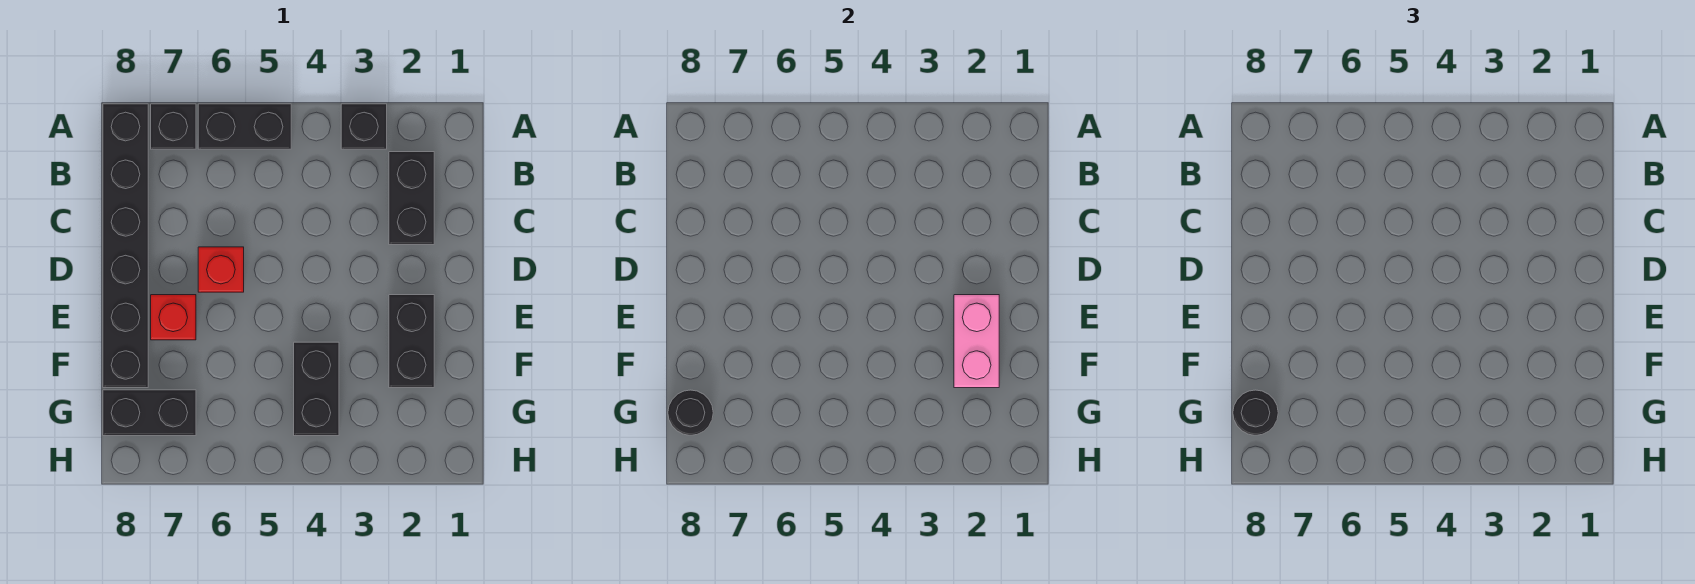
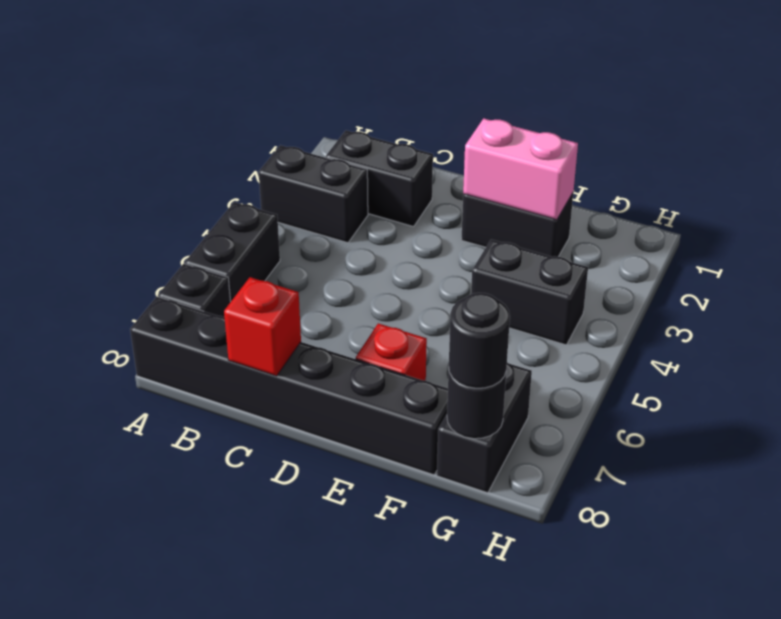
black 1x1 brick [341,104,387,149] -> black 1x2 brick [259,145,368,243]
red 1x1 brick [198,247,244,292] -> red 1x1 brick moved to [224,277,301,376]

